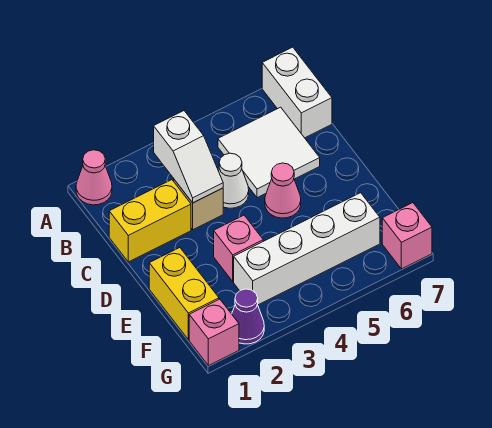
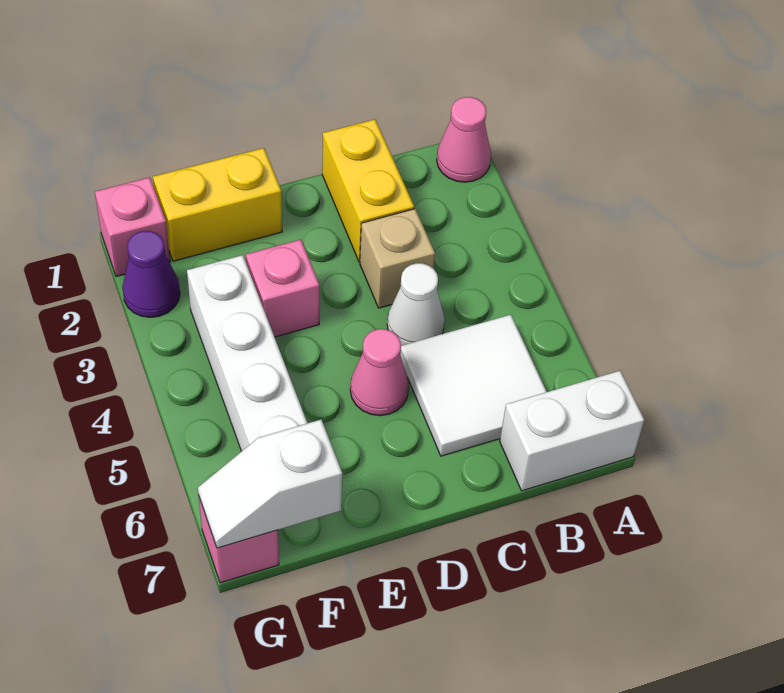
white 1x2 slope [154,111,223,203] -> white 1x2 slope moved to [198,420,342,548]

